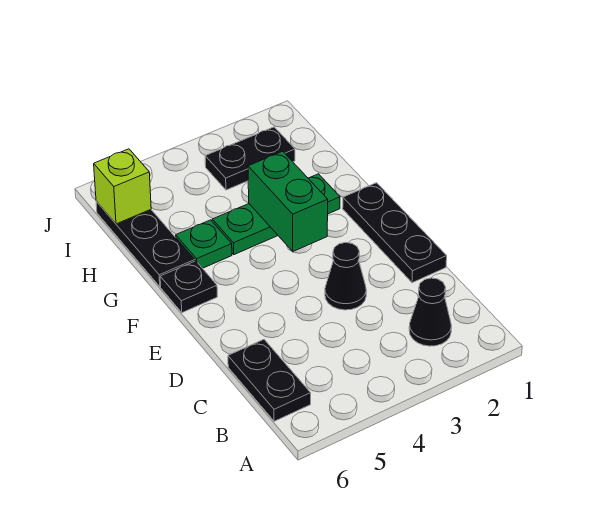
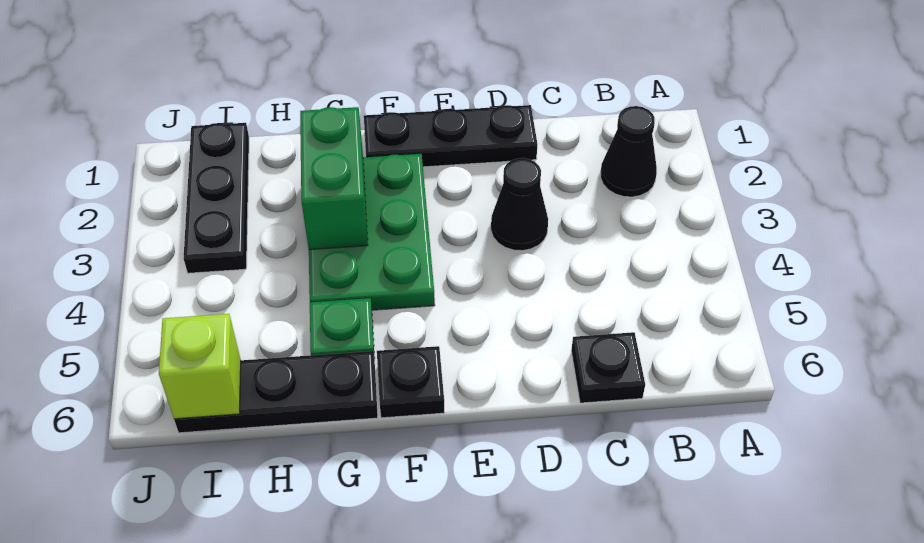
black 1x2 plate [228,340,311,421] -> black 1x1 plate [571,332,645,403]
green 1x2 brick [248,151,328,251] -> green 1x2 brick turned to [300,107,368,250]
green 1x3 plate [212,174,340,255] -> green 2x3 plate [309,154,435,310]
black 1x2 plate [205,127,295,190] -> black 1x3 plate [184,123,249,273]

